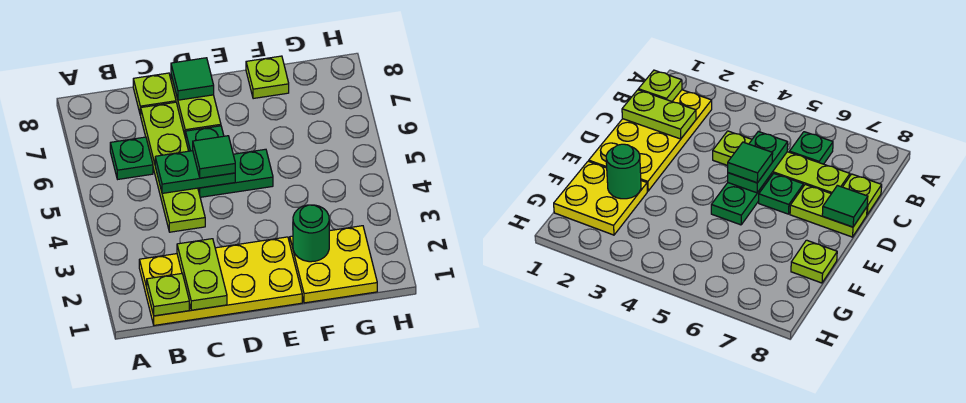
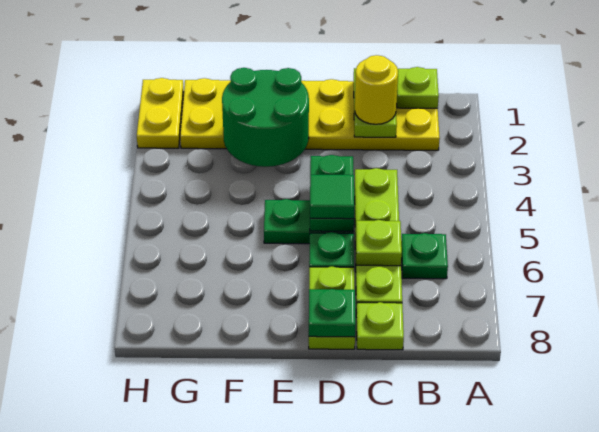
none -> yellow 1x1 round brick [355,55,398,124]
green 1x2 plate [155,151,235,193] -> green 1x2 plate turned to [310,155,354,231]
green 1x1 tile [171,58,214,100] -> green 1x1 plate [309,289,356,337]
green 1x1 round brick [293,205,329,262] -> green 2x2 round brick [222,68,309,167]
lime 1x1 plate [246,56,289,99] -> lime 1x1 plate moved to [356,220,402,266]
none -> yellow 1x2 plate [137,78,184,148]

